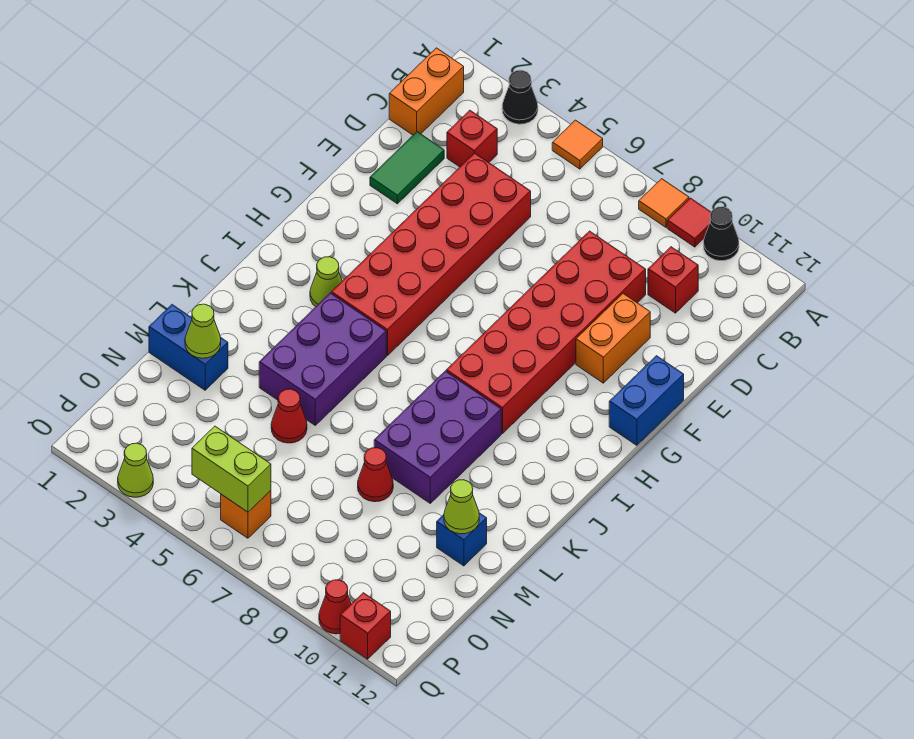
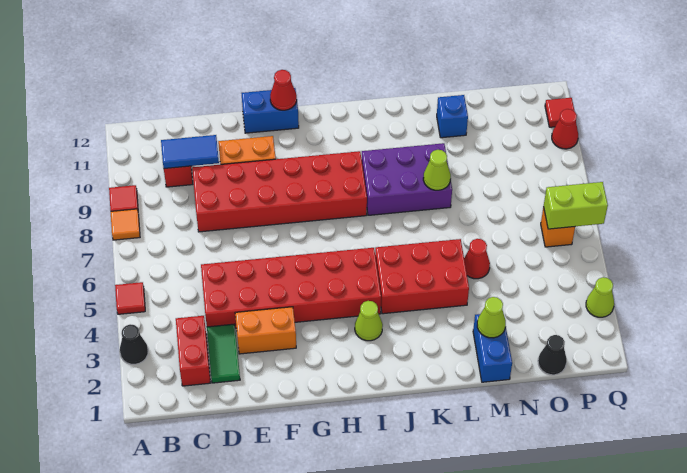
orange 1x1 tile [552,120,603,169] -> red 1x1 tile [115,282,145,314]
black 1x1 cone [704,207,739,261] -> black 1x1 cone moved to [538,335,567,375]
orange 1x2 brick [389,48,464,135] -> orange 1x2 brick moved to [235,307,296,354]
red 1x1 brick [447,110,497,167] -> red 1x2 brick [176,316,210,386]
none -> blue 1x2 tile [161,135,219,169]
green 1x2 tile [370,132,444,204] -> green 1x2 tile turned to [207,324,240,383]
purple 2x3 brick [259,293,386,425] -> red 2x3 brick [375,239,469,314]
red 1x1 cone [358,448,393,502] -> red 1x1 cone moved to [270,70,297,110]
lime 1x1 cone [444,480,479,534] -> lime 1x1 cone moved to [423,150,451,190]
lime 1x2 brick [192,426,271,512] -> lime 1x2 brick turned to [544,182,608,229]
red 1x1 brick [340,593,391,659] -> red 1x1 tile [545,98,574,127]

